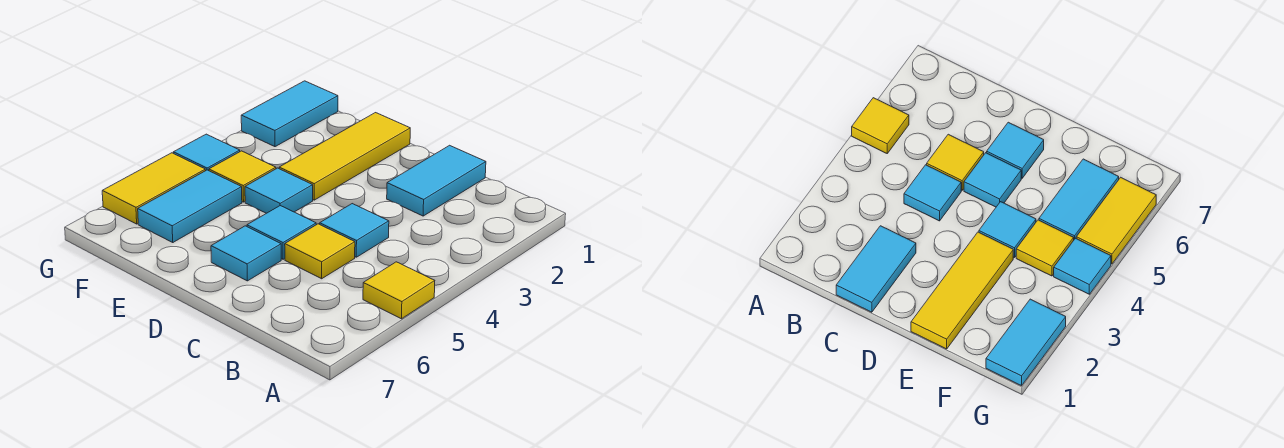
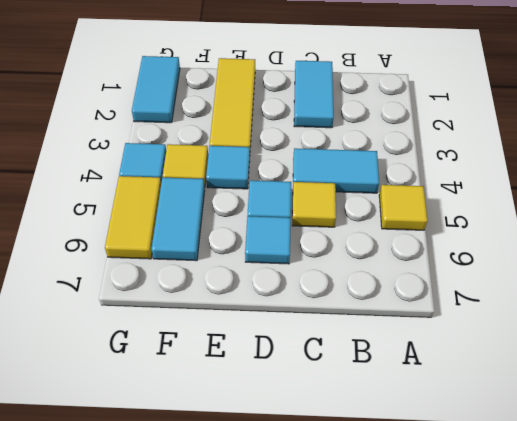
cyan 1x1 tile [320,204,389,257] -> cyan 1x2 tile [293,148,379,193]

